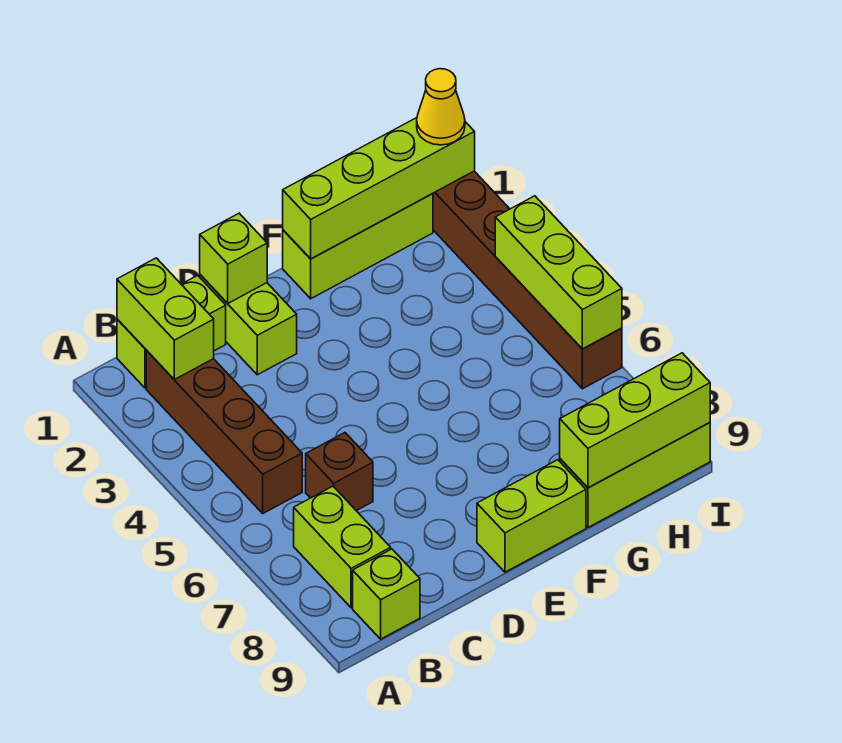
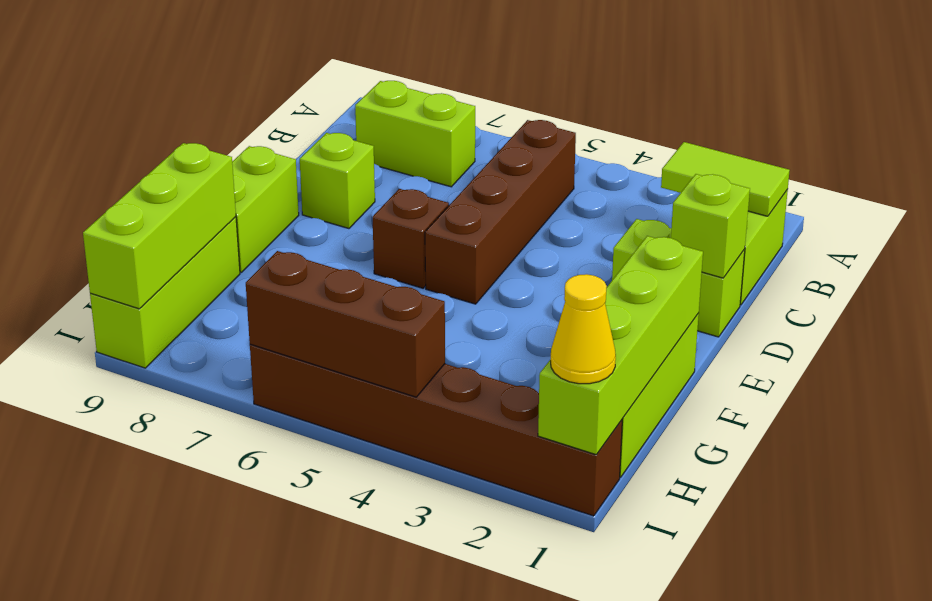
lime 1x2 brick [117,258,214,380] -> lime 1x2 tile [661,142,790,216]
brown 1x4 brick [146,351,302,513] -> brown 1x4 brick turned to [425,120,576,304]
lime 1x1 brick [353,549,420,639] -> lime 1x1 brick moved to [300,133,375,228]
brown 1x1 brick [306,433,373,511] -> brown 1x1 brick moved to [373,189,449,288]
lime 1x3 brick [495,196,622,349] -> brown 1x3 brick [246,251,445,397]

